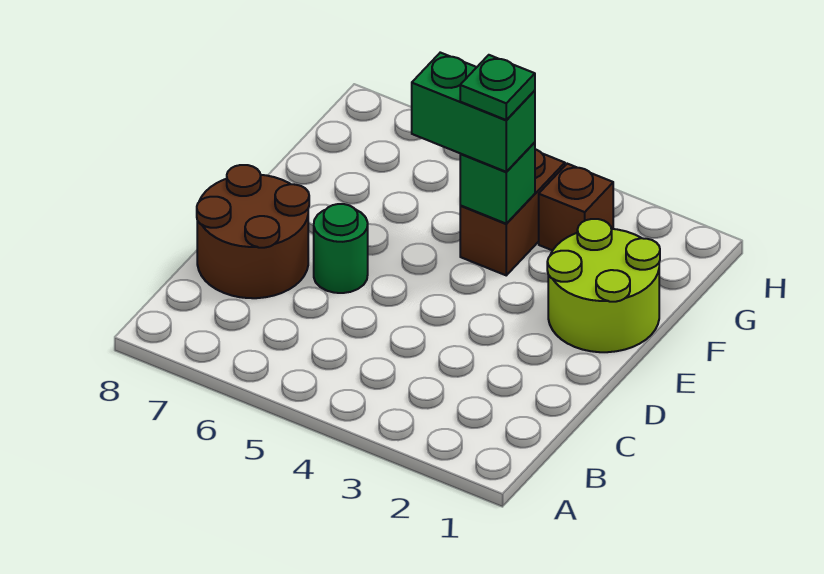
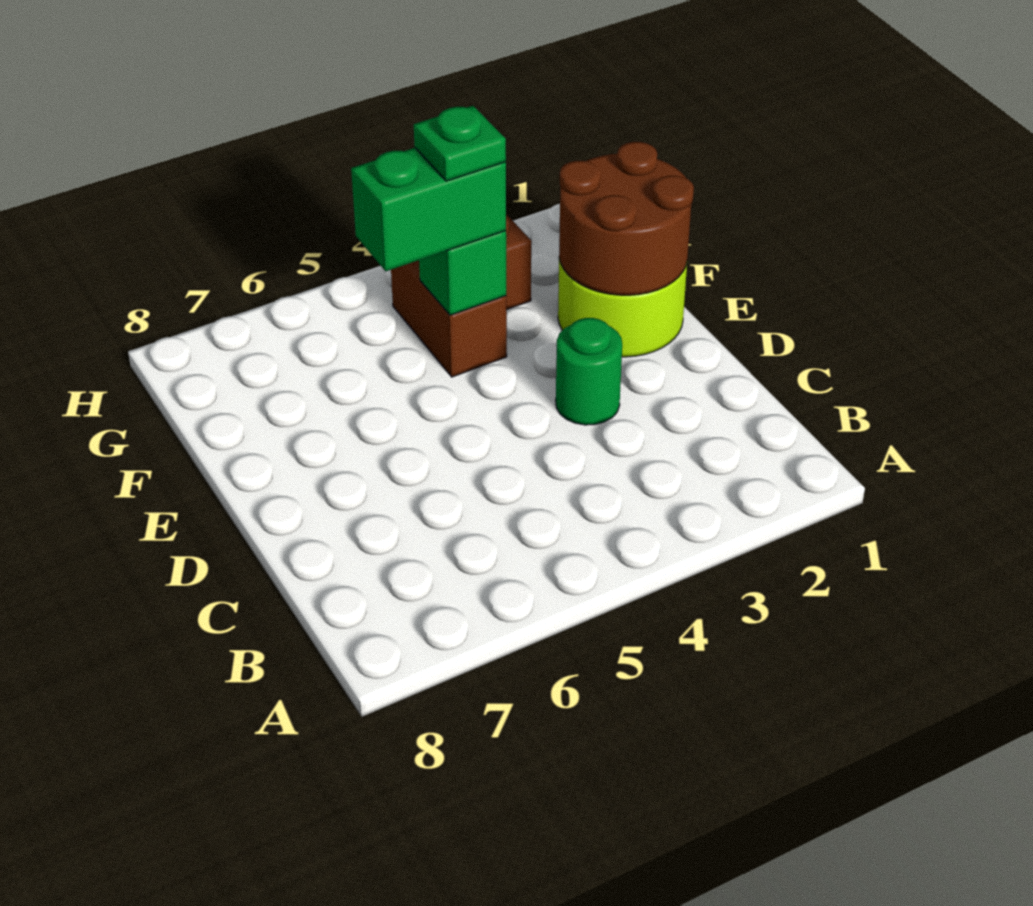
brown 2x2 round brick [197,165,309,298] -> brown 2x2 round brick moved to [559,142,694,295]
green 1x1 round brick [314,204,368,293] -> green 1x1 round brick moved to [556,318,622,425]

